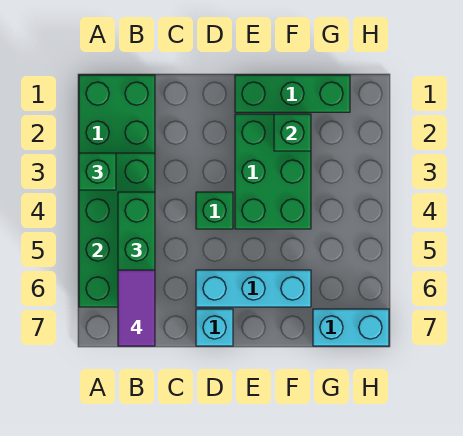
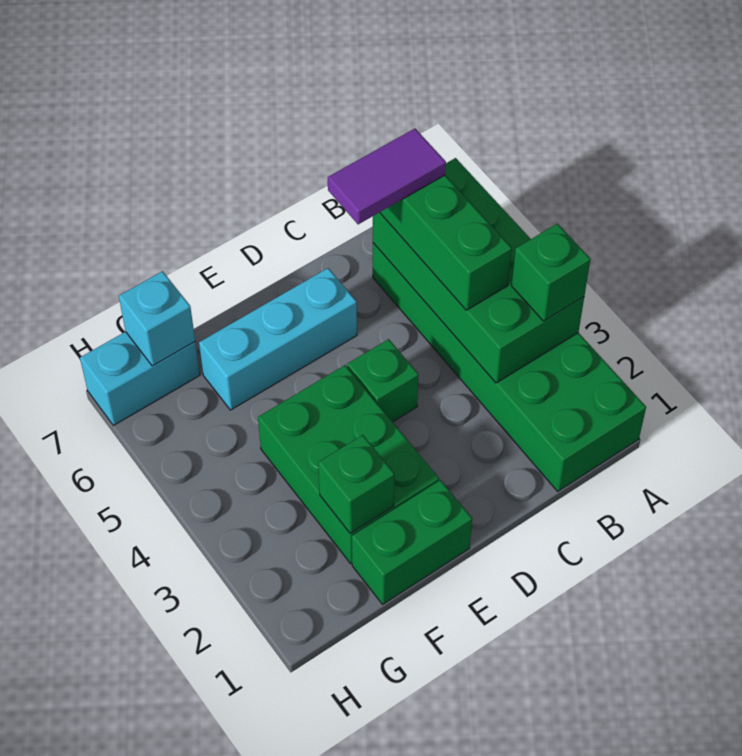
purple 1x2 tile [118,270,155,346] -> purple 1x2 tile turned to [328,129,446,224]
cyan 1x1 brick [196,309,233,346] -> cyan 1x1 brick moved to [119,271,195,366]
green 1x3 brick [235,75,350,112] -> green 1x2 brick [352,480,472,604]

